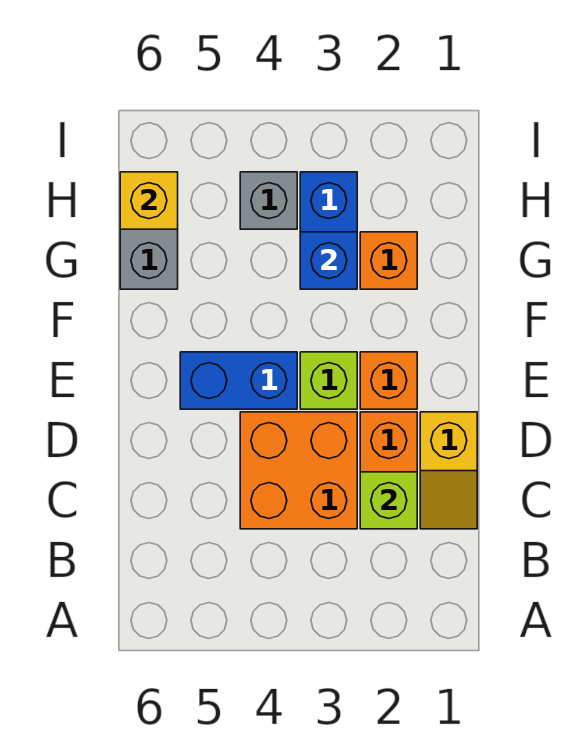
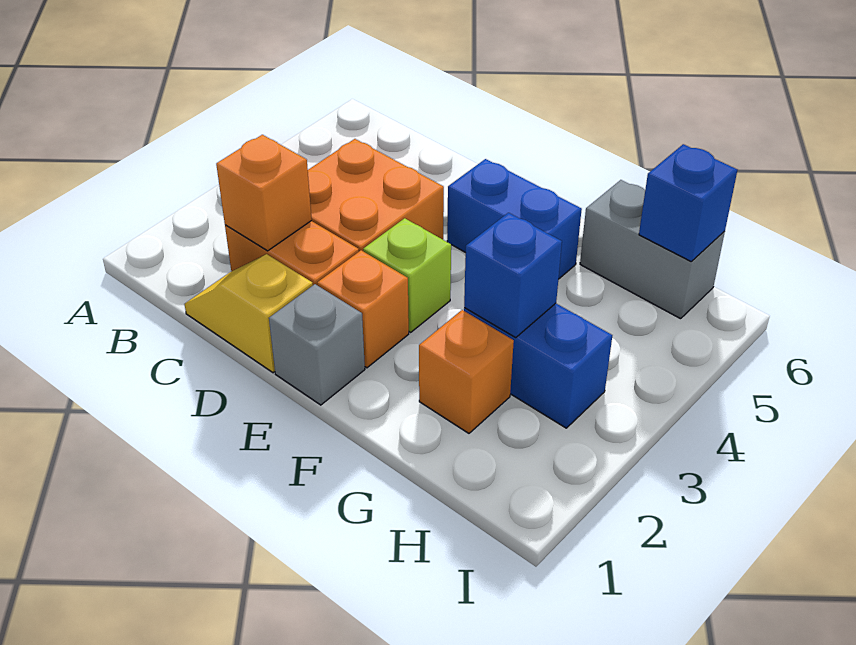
lime 1x1 brick [360,472,417,529] -> orange 1x1 brick [216,135,312,251]
blue 1x2 brick [180,352,297,409] -> blue 1x2 brick turned to [447,159,582,279]
grey 1x1 brick [240,172,297,229] -> grey 1x1 brick moved to [269,284,365,405]
yellow 1x1 brick [120,172,178,229] -> blue 1x1 brick [639,144,737,261]

